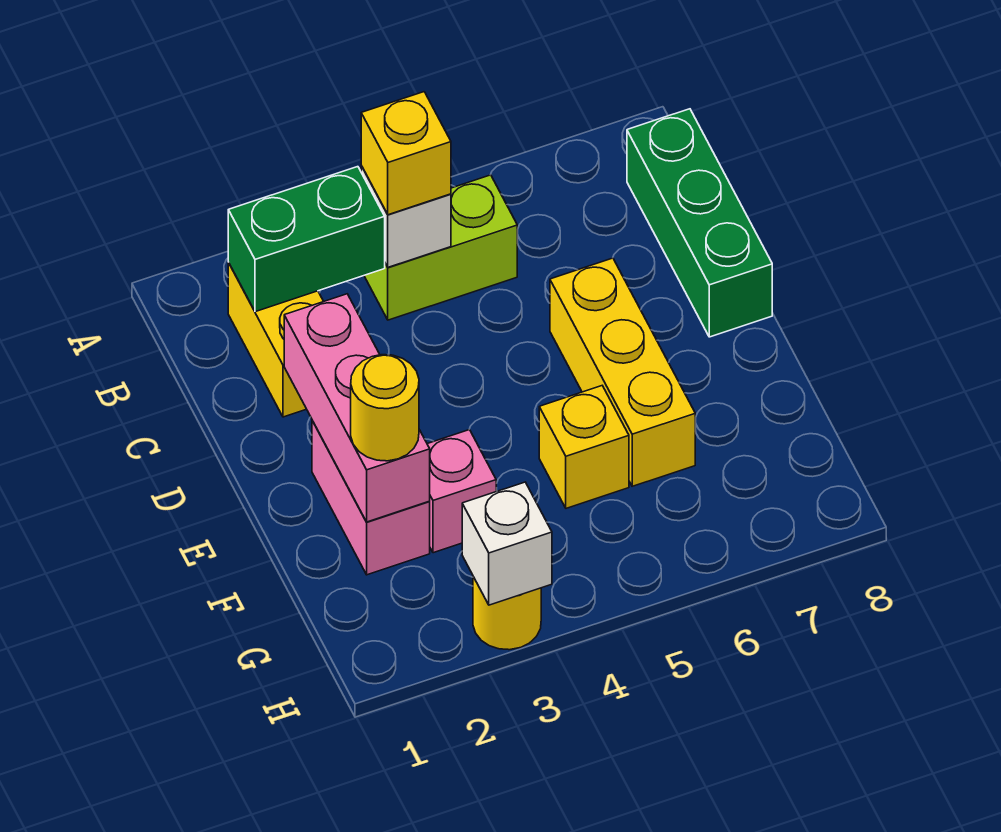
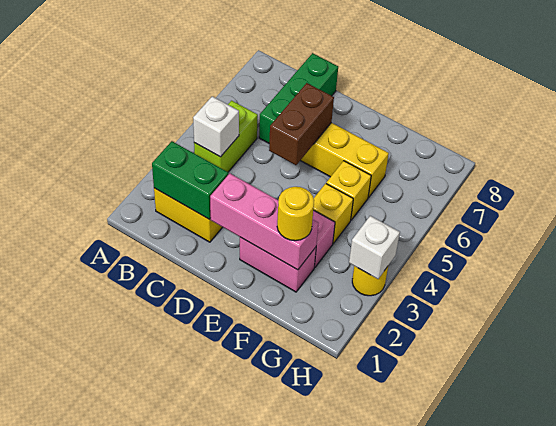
green 1x2 brick [228,167,385,312] -> green 1x2 brick turned to [152,141,228,219]
yellow 1x1 brick [361,92,451,215] -> yellow 1x1 brick moved to [313,183,353,243]
green 1x3 brick [627,109,772,337] -> green 1x3 brick turned to [259,53,338,143]
none -> brown 1x2 brick [269,83,334,165]

